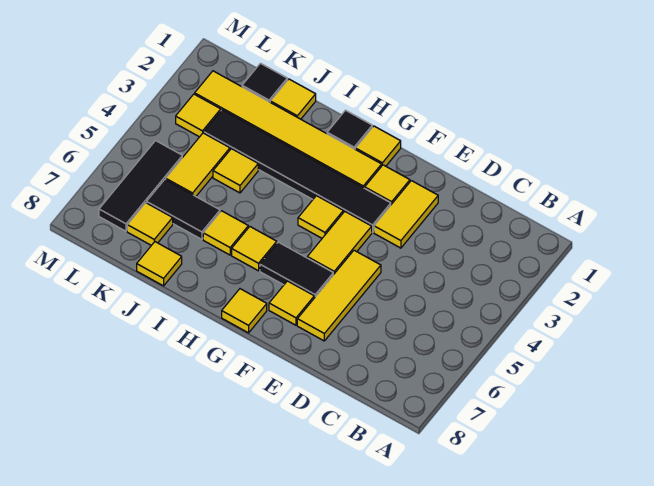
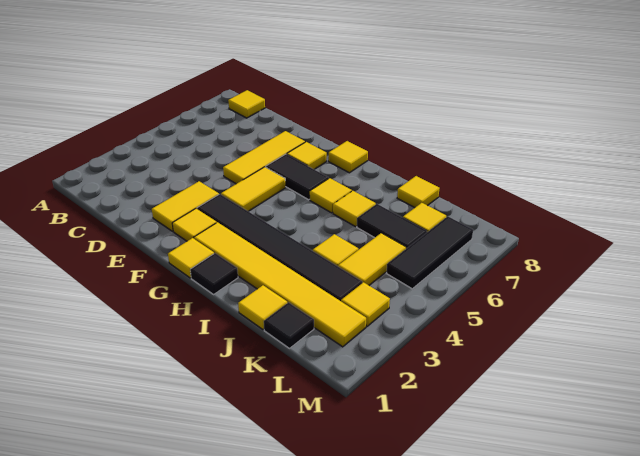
yellow 1x1 tile [298,196,343,238] -> yellow 1x1 tile moved to [228,90,265,118]

